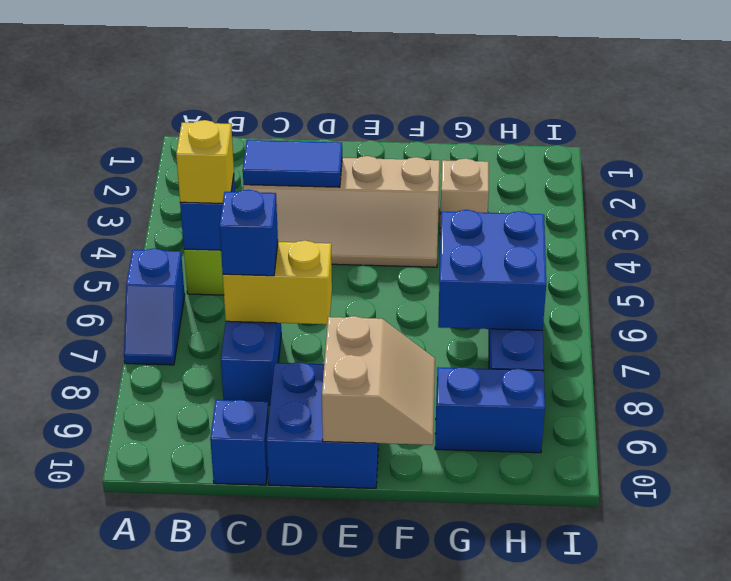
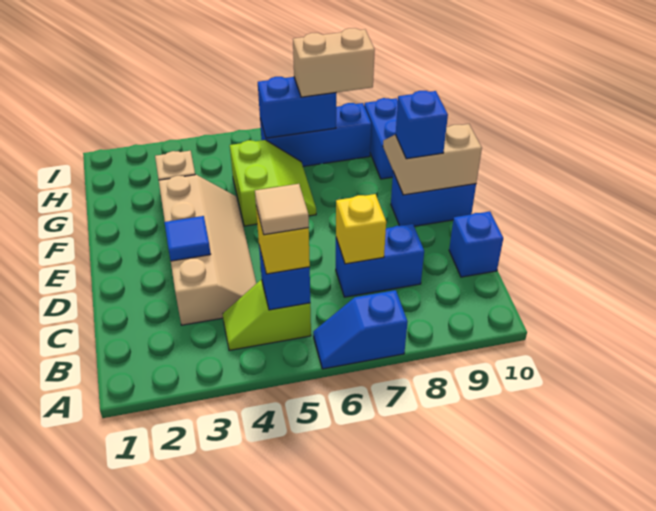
blue 1x2 slope [124,248,185,365] -> blue 1x2 slope turned to [313,290,408,369]
none -> tan 1x1 tile [255,184,309,235]
blue 1x2 tile [243,140,342,187] -> blue 1x1 tile [165,216,211,261]
yellow 1x2 brick [223,241,332,324] -> yellow 1x1 brick [336,194,386,264]
blue 1x1 brick [220,190,278,276] -> blue 1x1 brick moved to [395,91,448,159]
blue 2x2 brick [267,362,379,488] -> blue 1x2 brick [391,172,476,226]
none -> lime 2x2 slope [230,140,316,226]
blue 2x2 brick [438,210,546,330] -> blue 1x2 brick [258,77,336,138]
none -> tan 1x2 brick [293,28,375,97]

